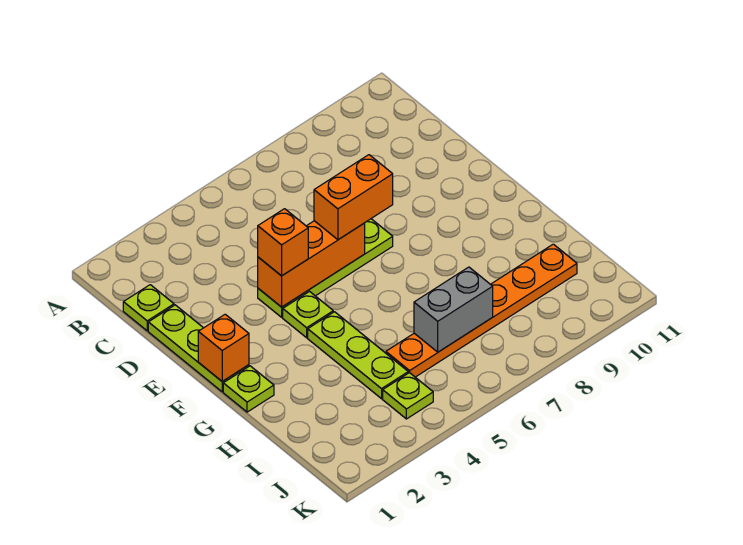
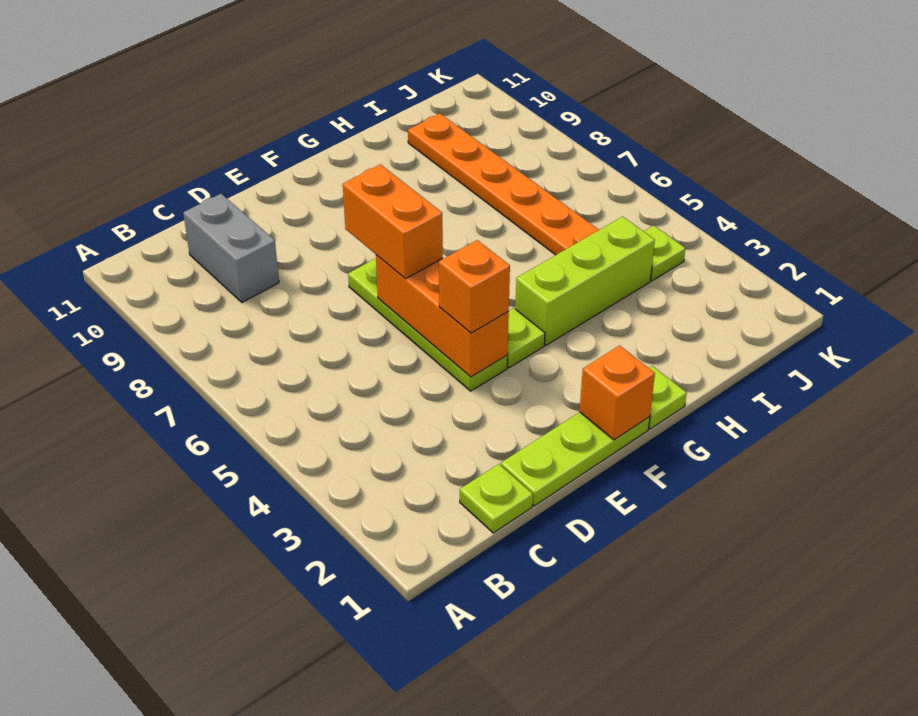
lime 1x3 plate [308,312,408,399] -> lime 1x3 brick [515,217,655,345]
grey 1x2 brick [414,267,493,352] -> grey 1x2 brick moved to [183,194,279,302]

